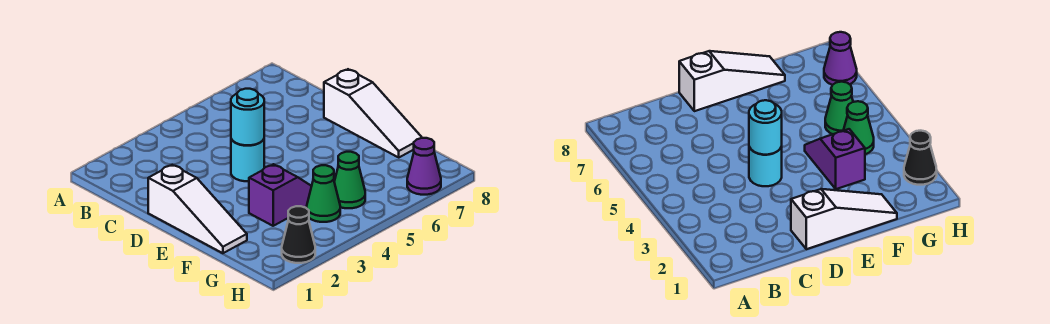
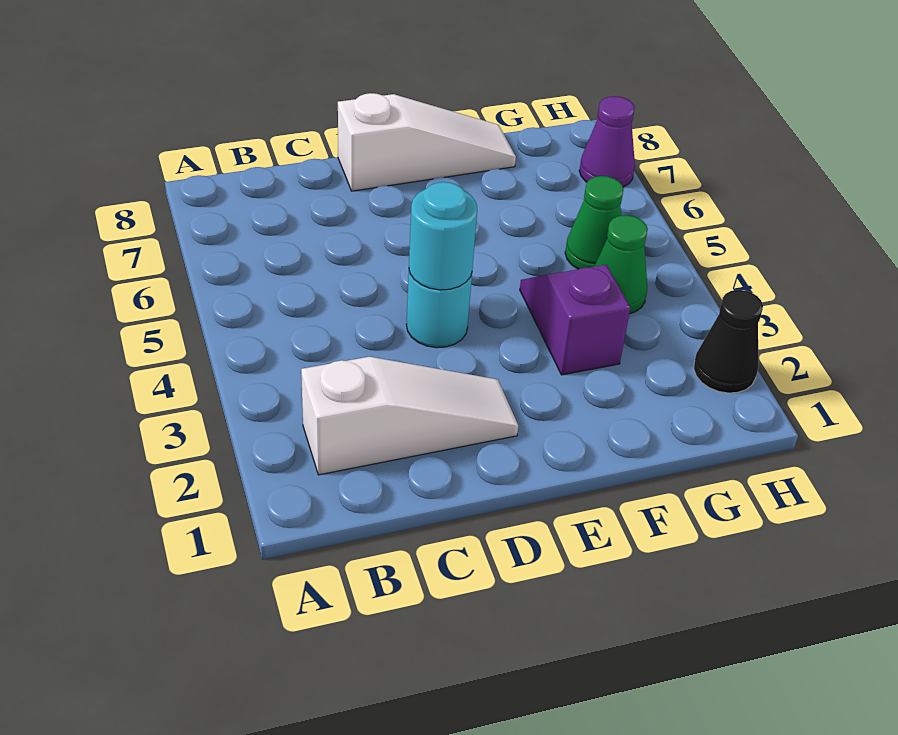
white 1x3 slope [148,165,247,253] -> white 1x3 slope moved to [301,357,518,475]

